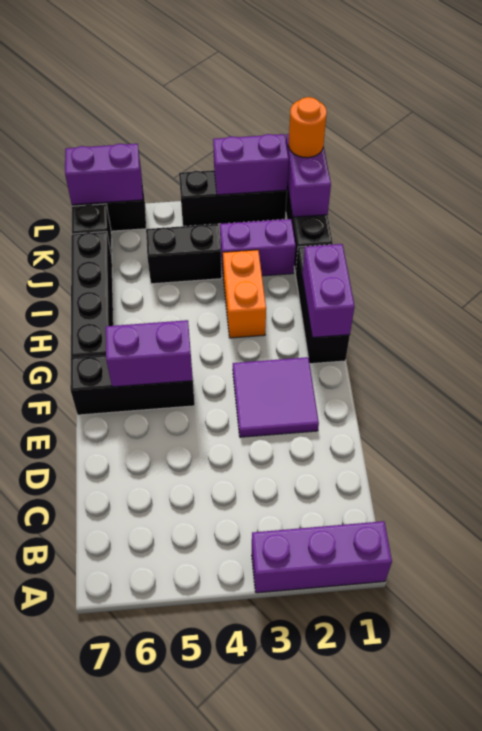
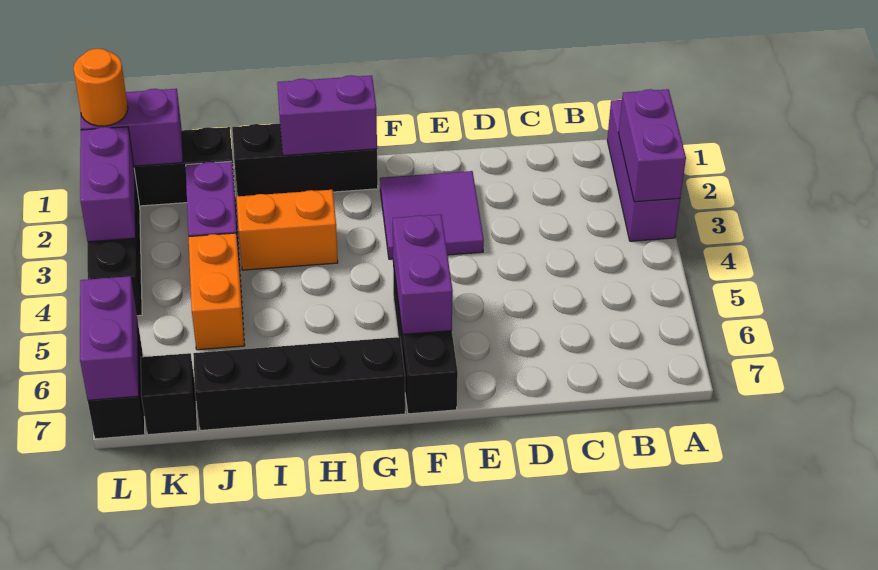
none -> purple 1x2 brick [619,89,686,202]
black 1x2 brick [146,224,222,284] -> orange 1x2 brick [189,233,245,350]

